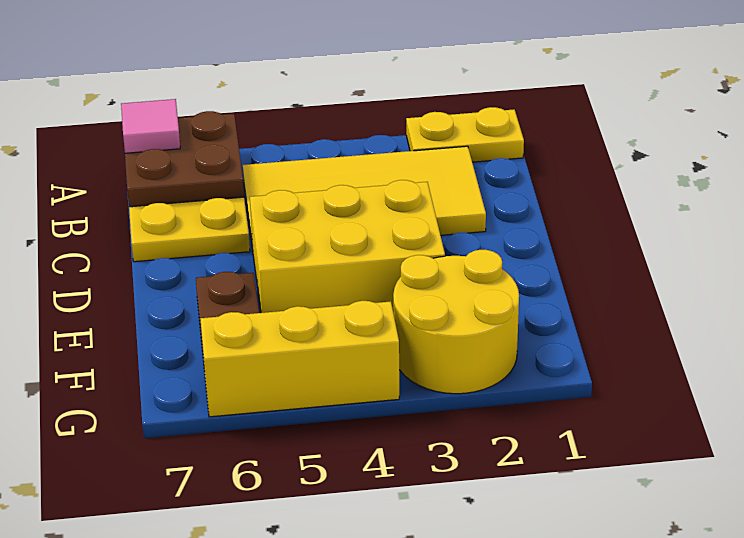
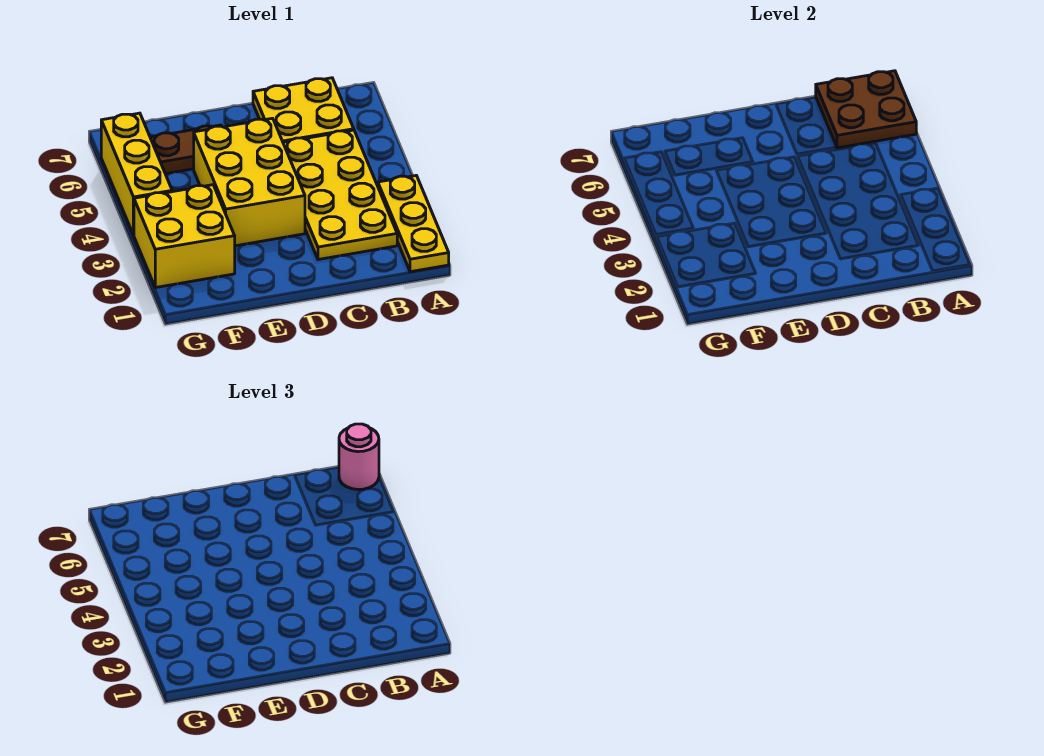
yellow 1x2 plate [406,107,524,162] -> yellow 1x3 plate [378,175,449,272]
pink 1x1 tile [121,99,180,153] -> pink 1x1 round brick [339,424,379,490]
yellow 2x4 tile [243,146,486,249] -> yellow 2x4 plate [283,130,397,260]
yellow 2x2 round brick [393,250,519,394] -> yellow 2x2 brick [134,185,235,288]

